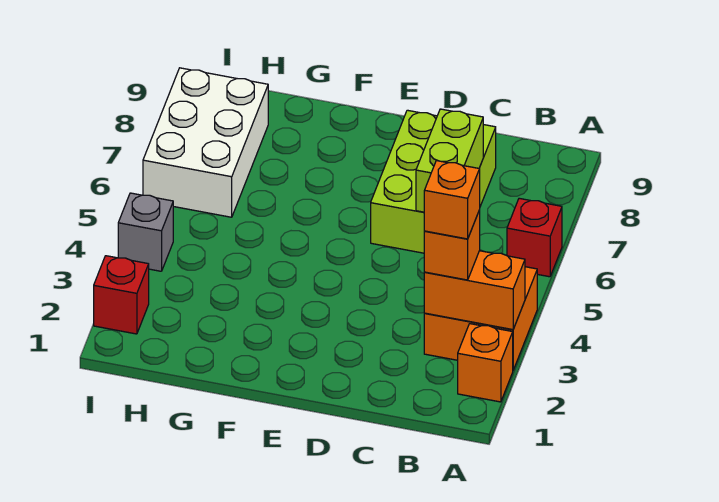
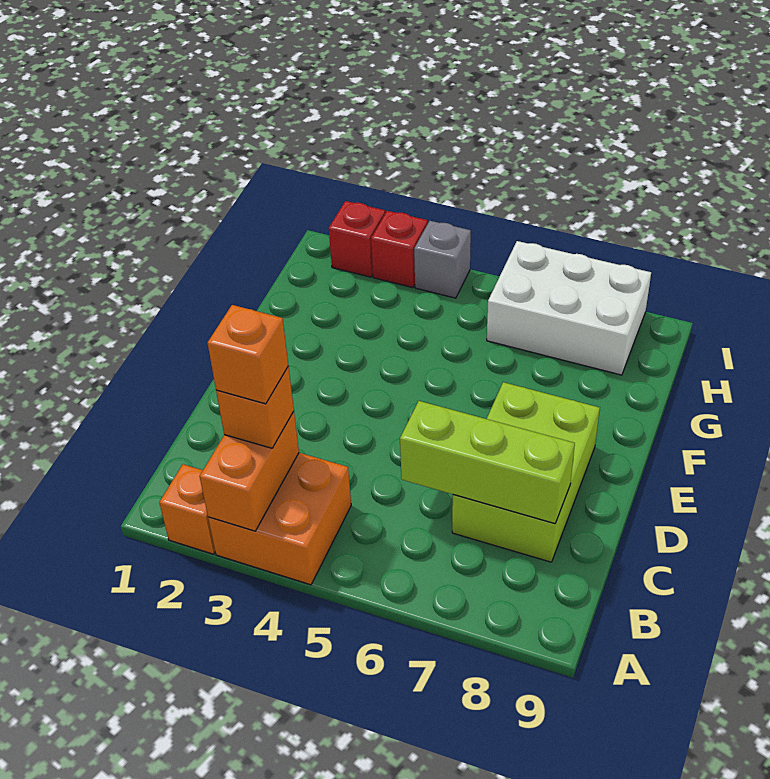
red 1x1 brick [507,198,562,277] -> red 1x1 brick moved to [371,211,428,288]
lime 2x3 brick [371,110,496,253] -> lime 2x3 brick turned to [452,382,600,562]
lime 1x2 brick [416,109,483,212] -> lime 1x3 brick [400,401,575,524]

